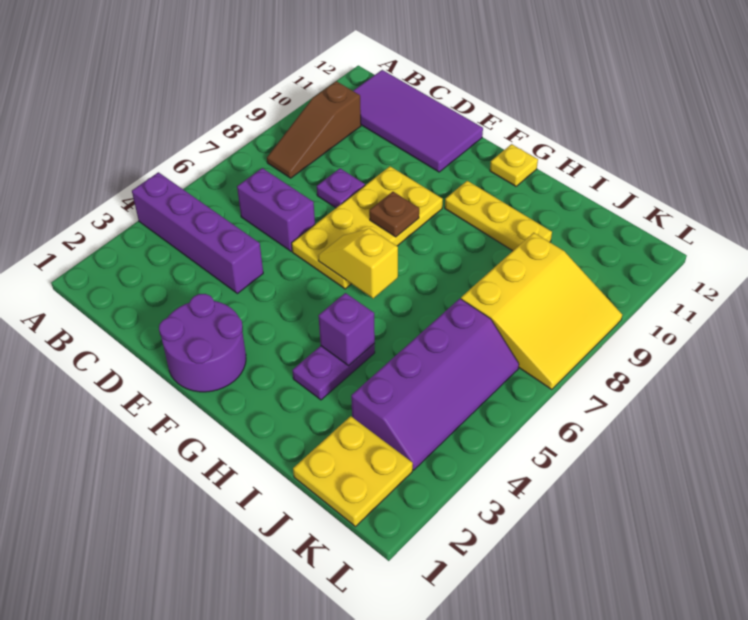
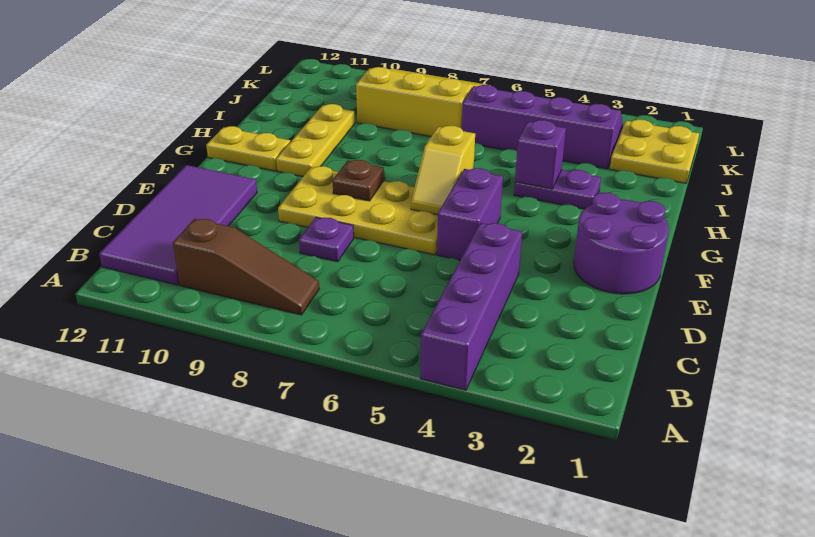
purple 1x2 brick [237,168,315,251] -> purple 1x2 brick moved to [437,168,503,260]
yellow 1x1 plate [490,144,538,186] -> yellow 1x2 plate [206,126,290,171]

